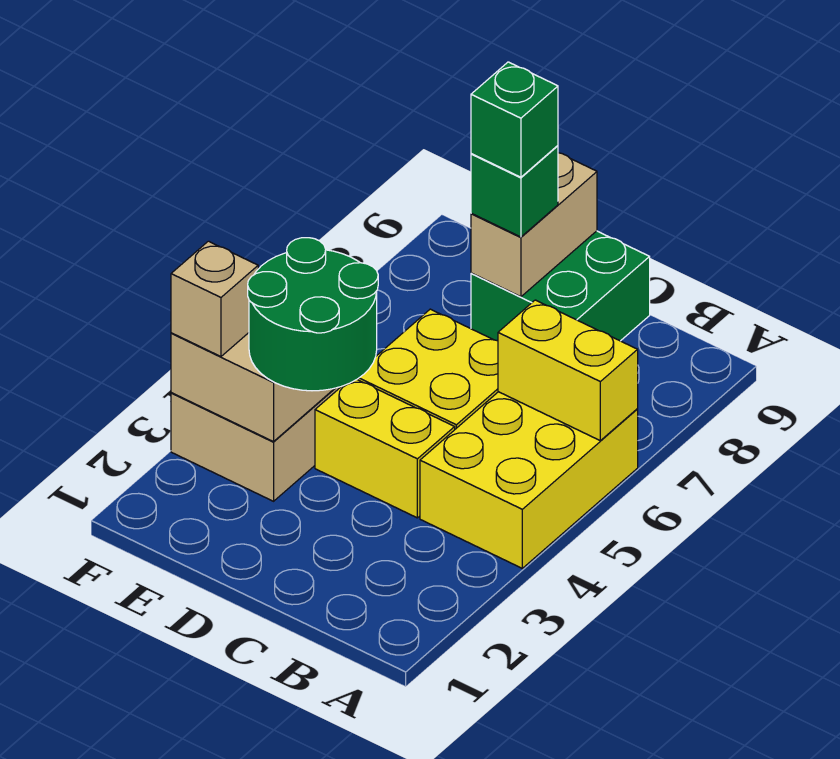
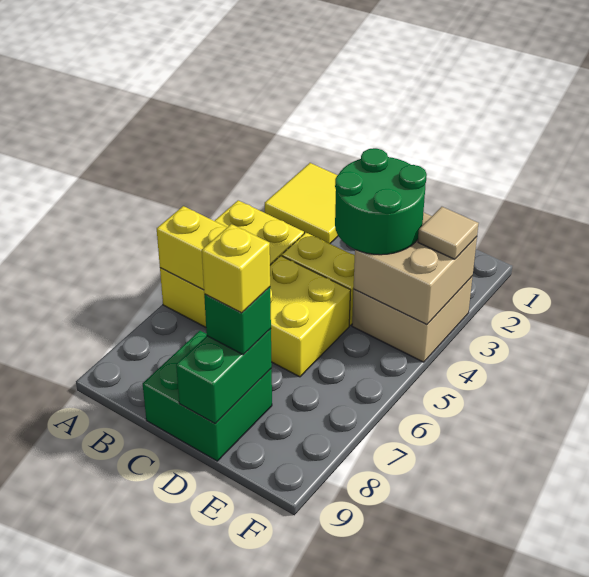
none -> yellow 2x2 tile [265,163,338,244]
tan 1x2 brick [471,153,597,297] -> green 1x2 brick [176,329,272,424]
green 1x1 brick [471,62,558,177] -> yellow 1x1 brick [202,224,270,313]
tan 1x1 brick [171,241,258,357] -> tan 1x1 tile [418,207,479,259]

